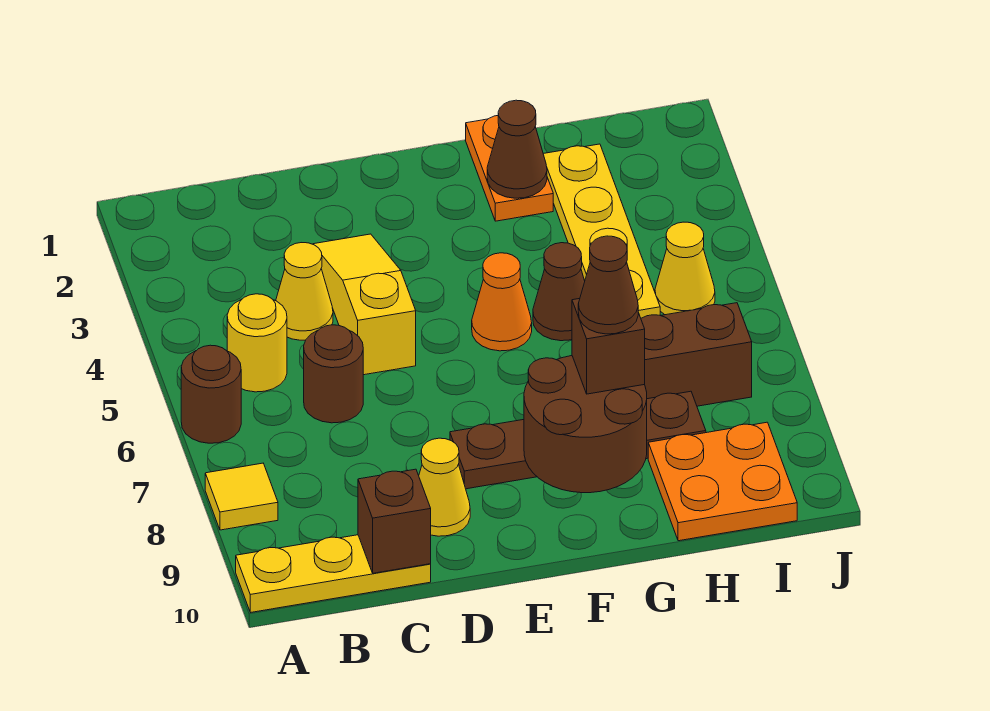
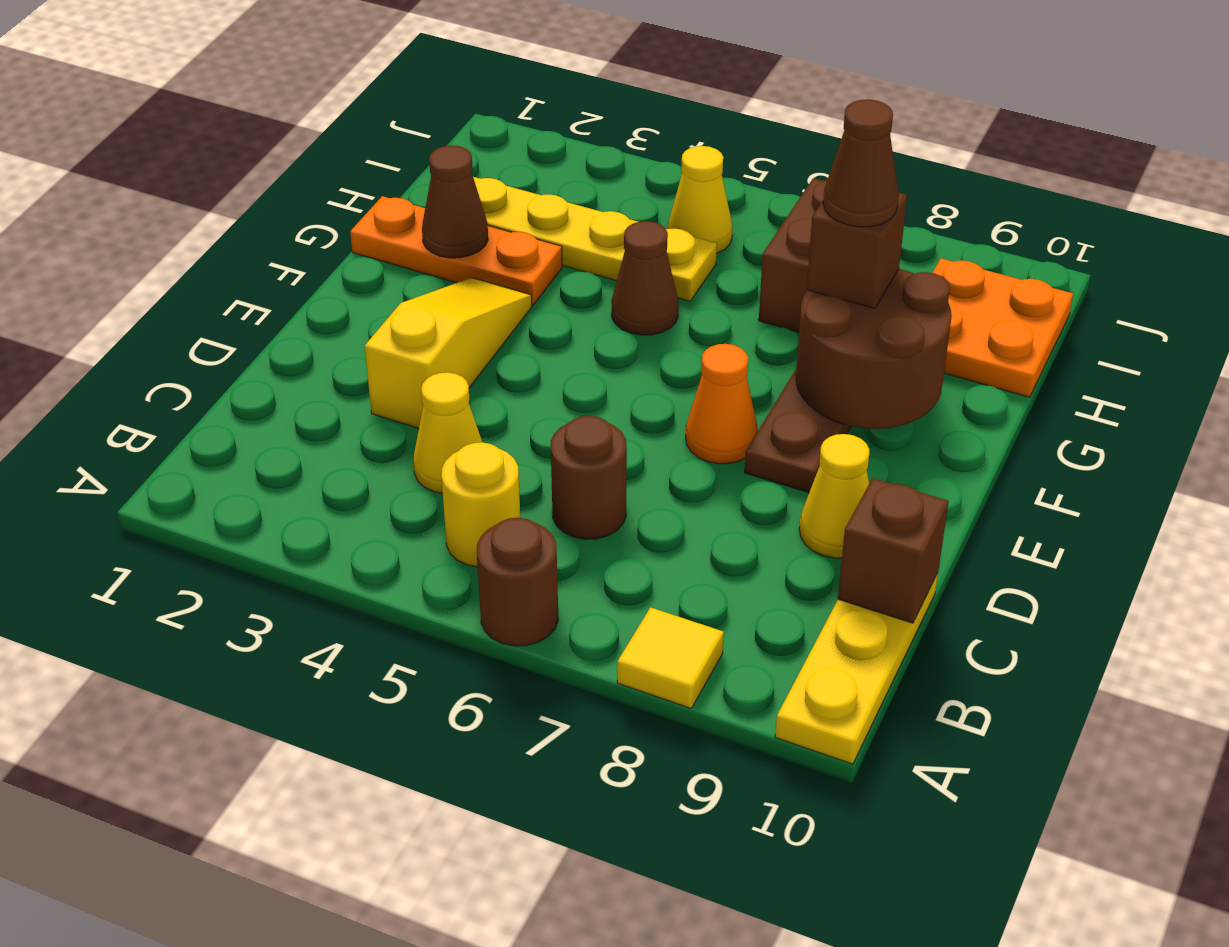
yellow 1x3 slope [313,234,416,375] -> yellow 1x3 slope turned to [365,278,532,428]
orange 1x1 cone [472,253,532,351] -> orange 1x1 cone moved to [686,344,758,464]
orange 1x2 plate [466,116,553,221] -> orange 1x3 plate [350,196,562,305]

